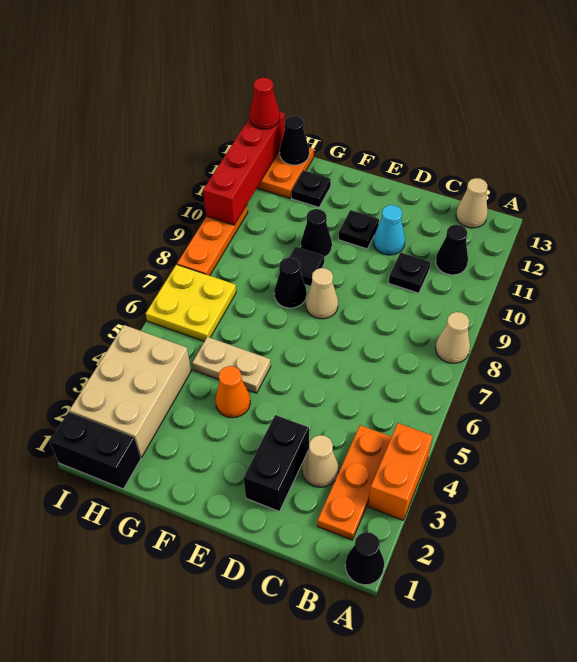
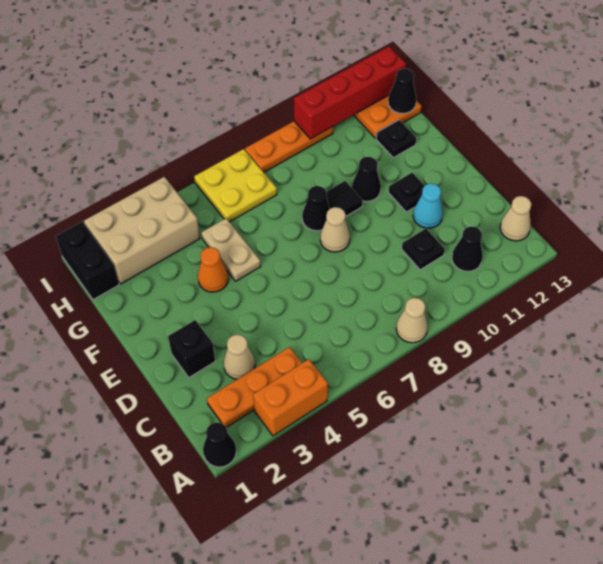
black 1x2 brick [244,415,309,511] -> black 1x1 brick [168,320,215,377]
red 1x1 cone [250,78,280,129] -> none

